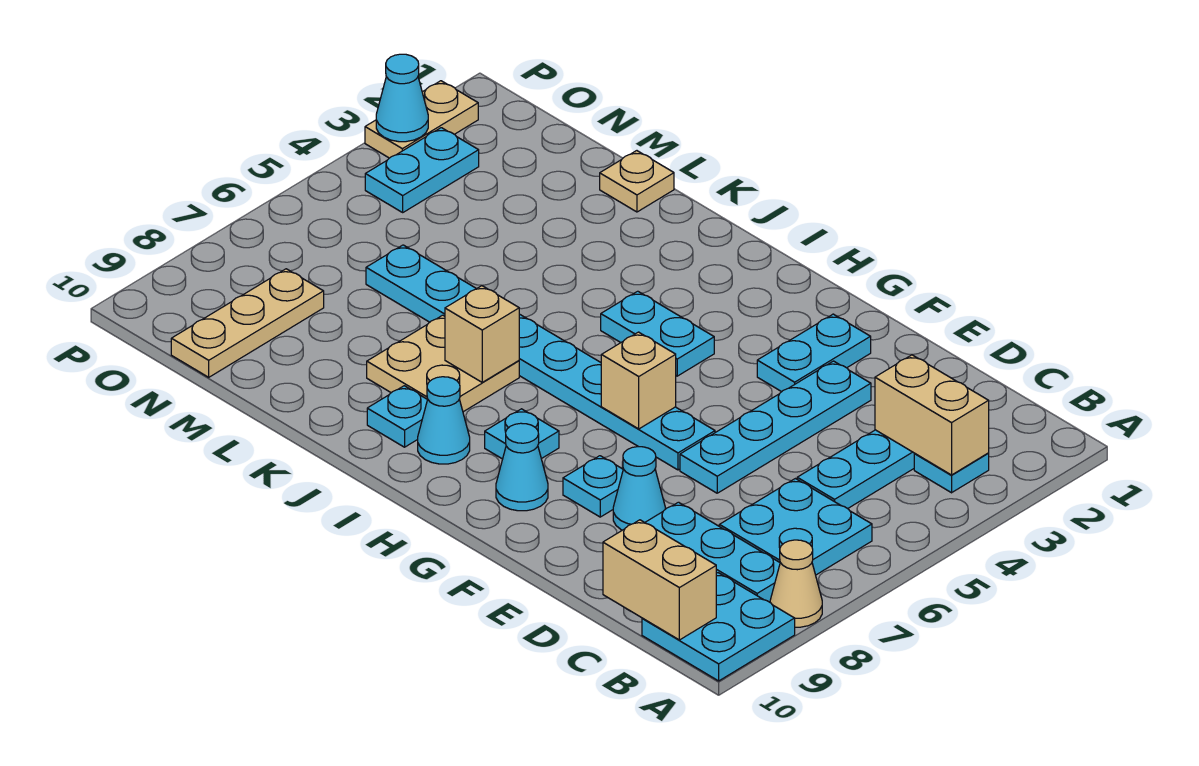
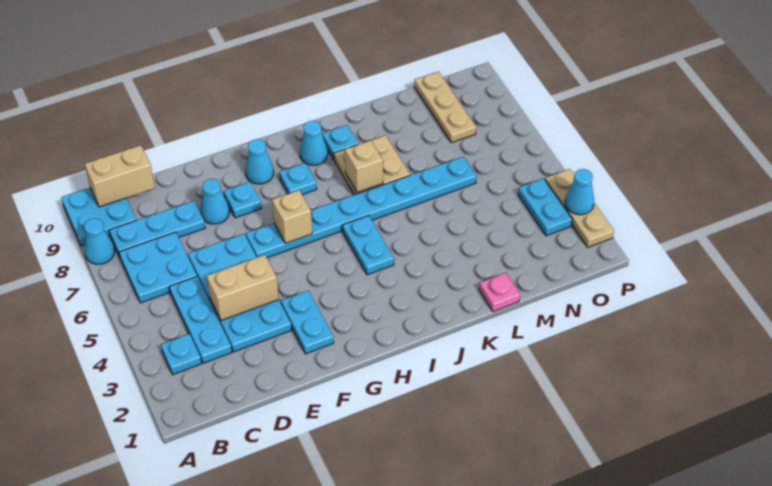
tan 1x1 cone [770,540,822,627] -> cyan 1x1 cone [84,219,115,264]
tan 1x2 brick [875,355,989,475] -> tan 1x2 brick moved to [207,255,279,321]
cyan 1x4 plate [680,361,871,493] -> cyan 2x4 plate [188,234,291,352]
cyan 1x2 plate [601,291,714,376] -> cyan 1x2 plate turned to [342,215,394,275]
tan 1x1 plate [600,151,674,212] -> pink 1x1 plate [479,273,520,312]
tan 1x2 plate [365,81,478,158] -> tan 1x3 plate [545,169,614,247]

